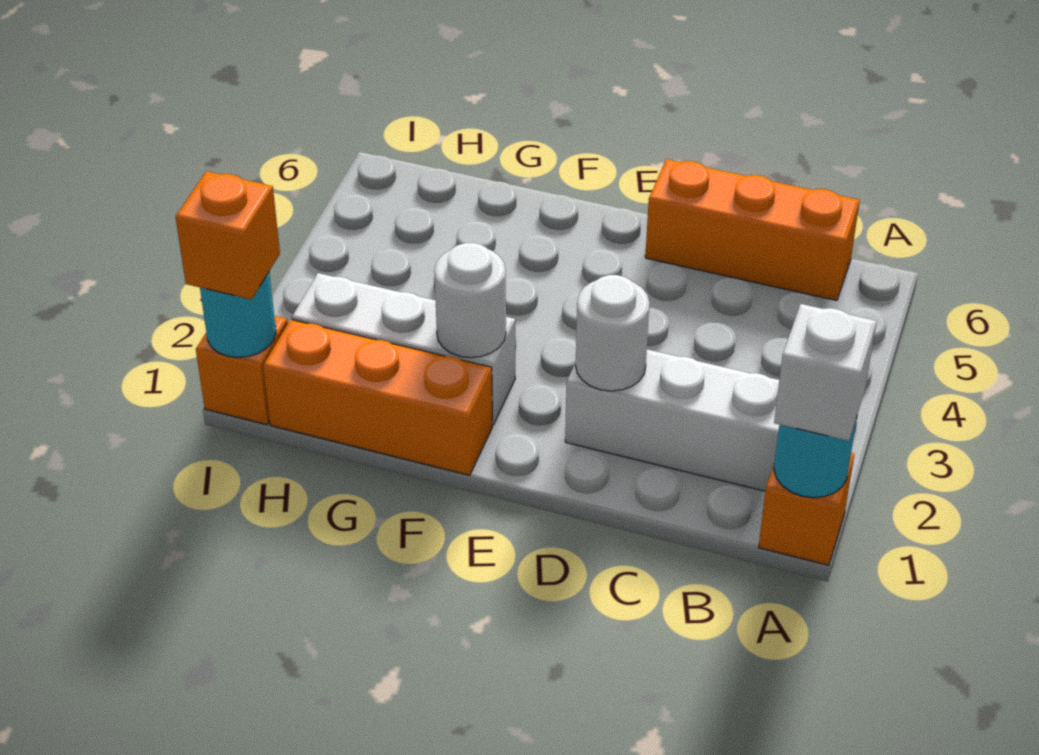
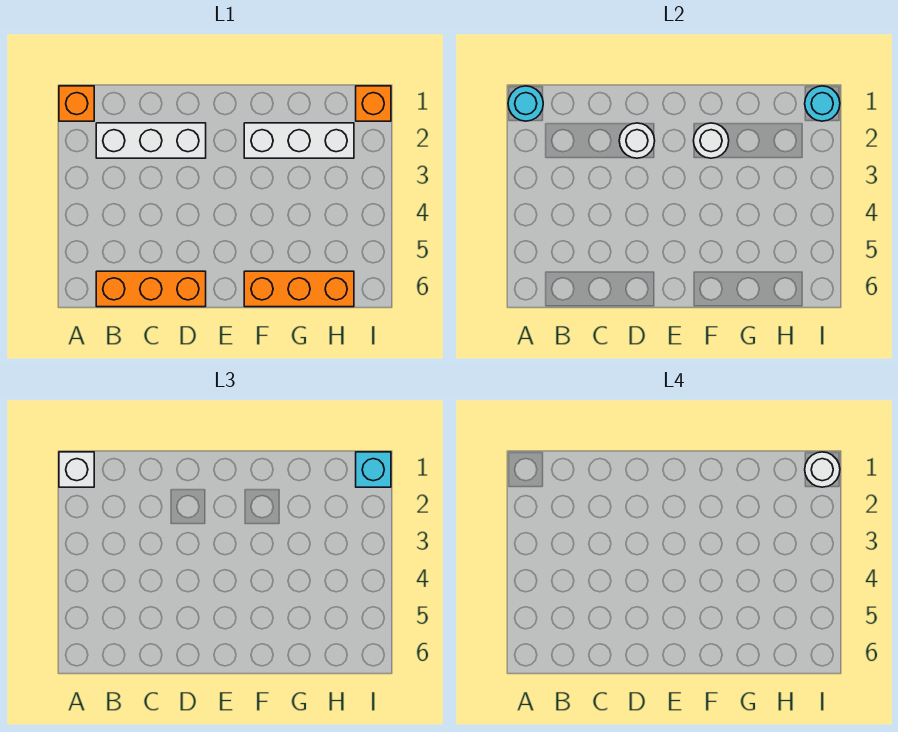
orange 1x3 brick [263,320,493,475] -> orange 1x3 brick moved to [244,271,354,307]
orange 1x1 brick [175,171,280,300] -> cyan 1x1 brick [356,452,391,487]
none -> white 1x1 round brick [805,452,840,487]

